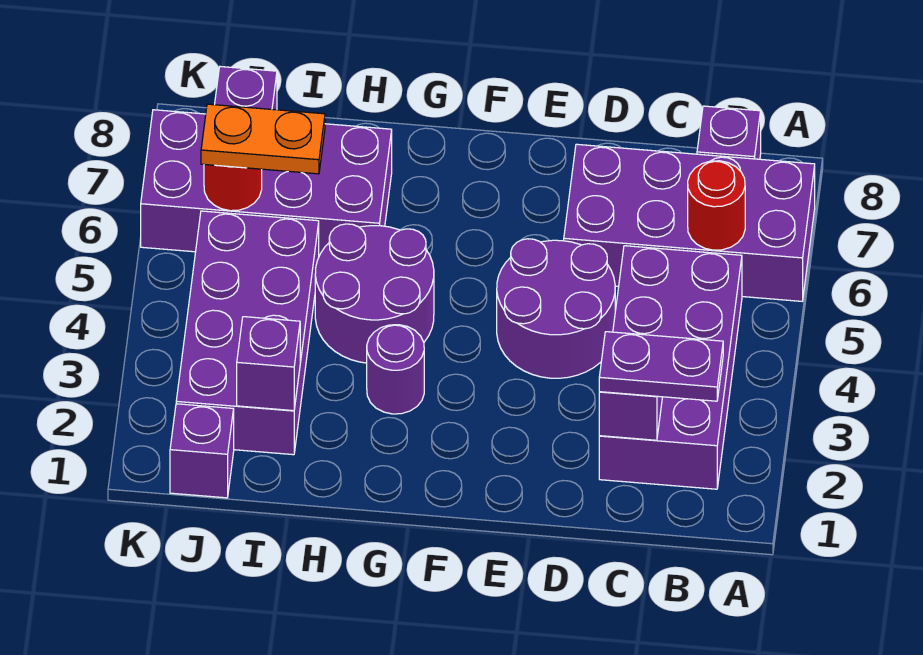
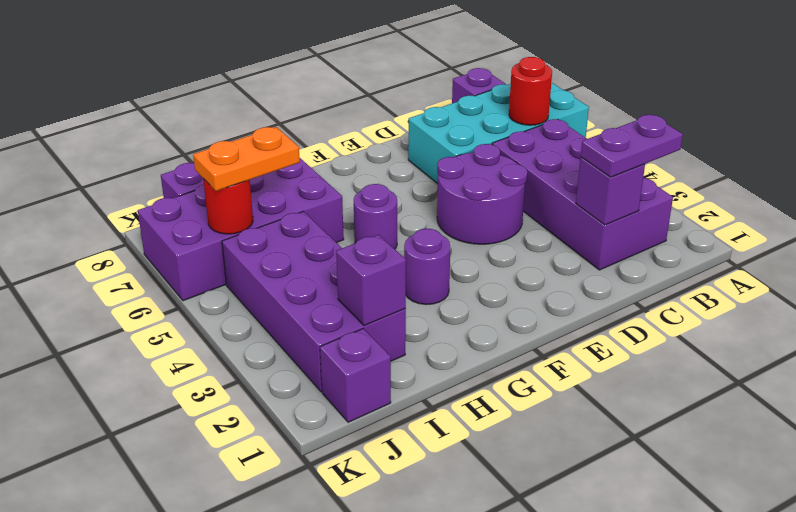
purple 2x4 brick [564,144,815,301] -> cyan 2x4 brick [408,82,589,184]
purple 2x2 round brick [315,224,434,363] -> purple 1x1 round brick [354,184,397,249]

